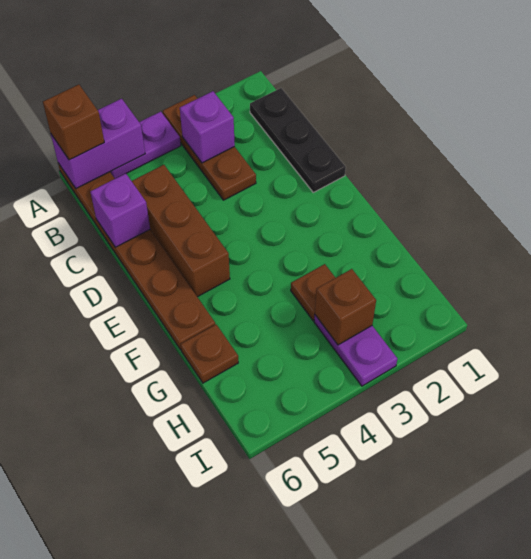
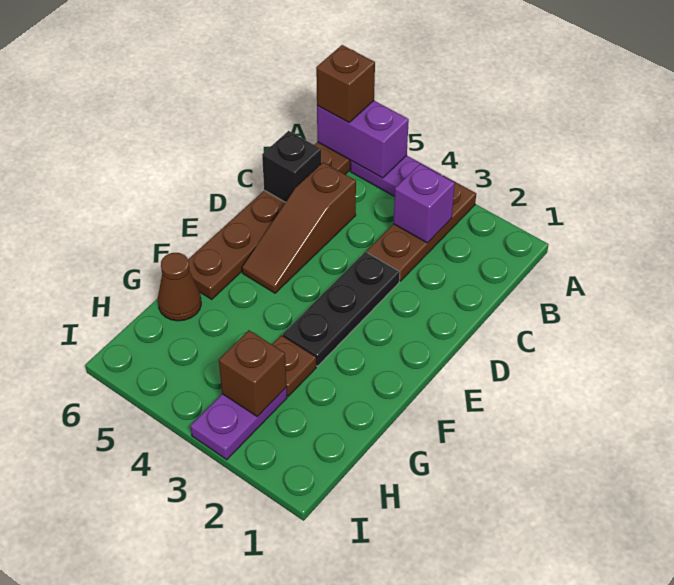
black 1x3 plate [250,88,346,192] -> black 1x3 plate moved to [283,252,400,366]
brown 1x3 brick [132,165,230,297] -> brown 1x3 slope [242,162,356,293]
purple 1x1 brick [90,174,150,247] -> black 1x1 brick [262,131,321,202]
brown 1x1 plate [181,324,238,383] -> brown 1x1 cone [158,253,201,321]

